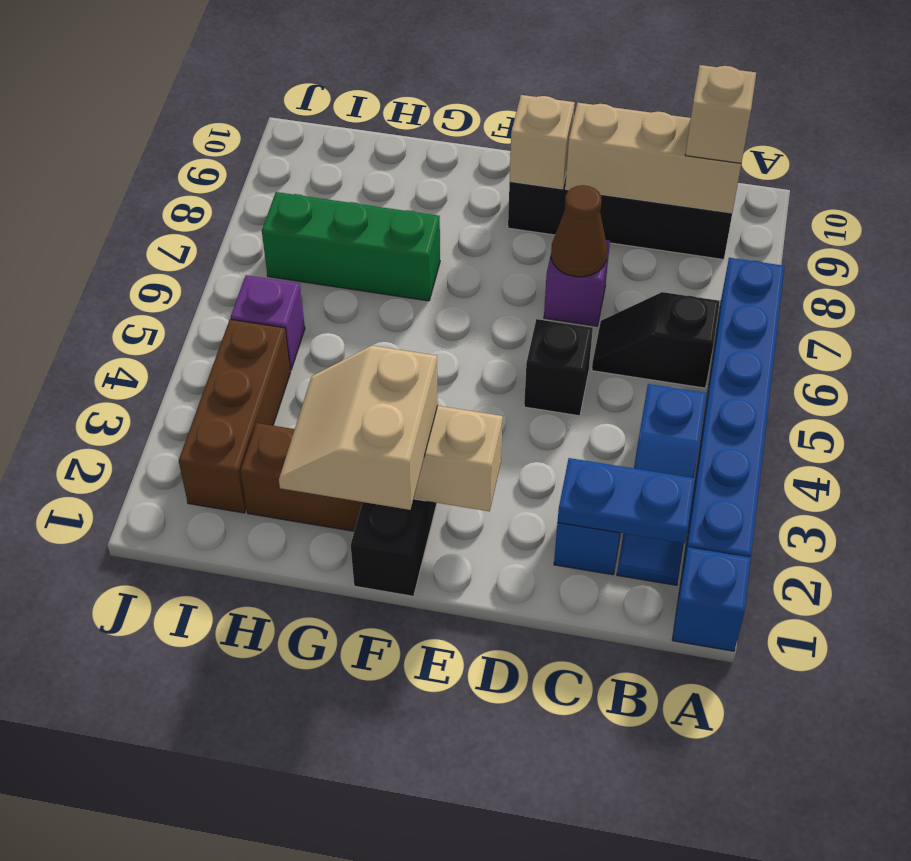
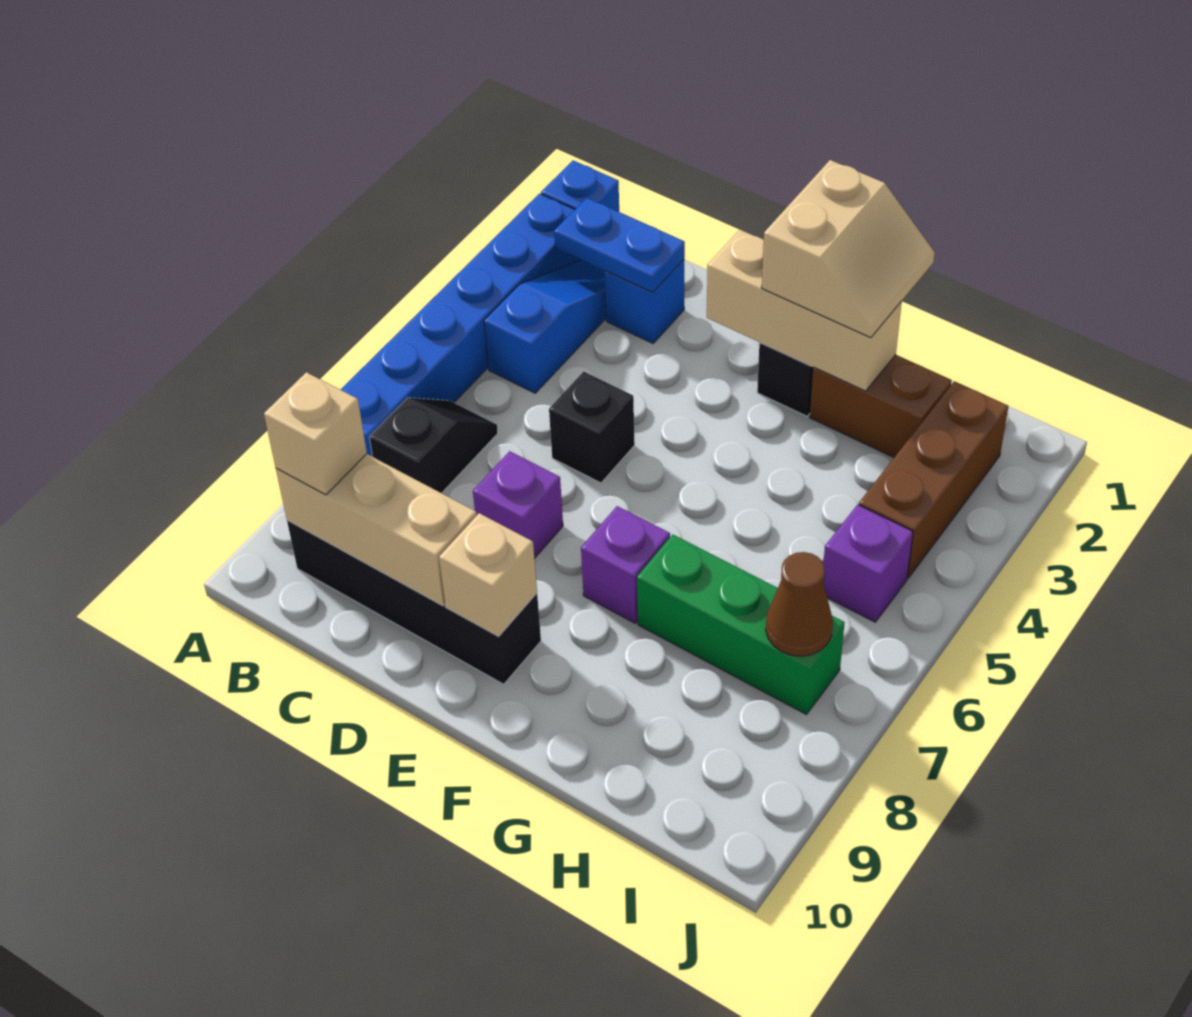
black 1x2 slope [592,292,720,388] -> black 1x2 slope turned to [369,398,498,493]
brown 1x1 cone [551,185,607,277] -> brown 1x1 cone moved to [766,552,833,656]
none -> purple 1x1 brick [581,506,670,623]

